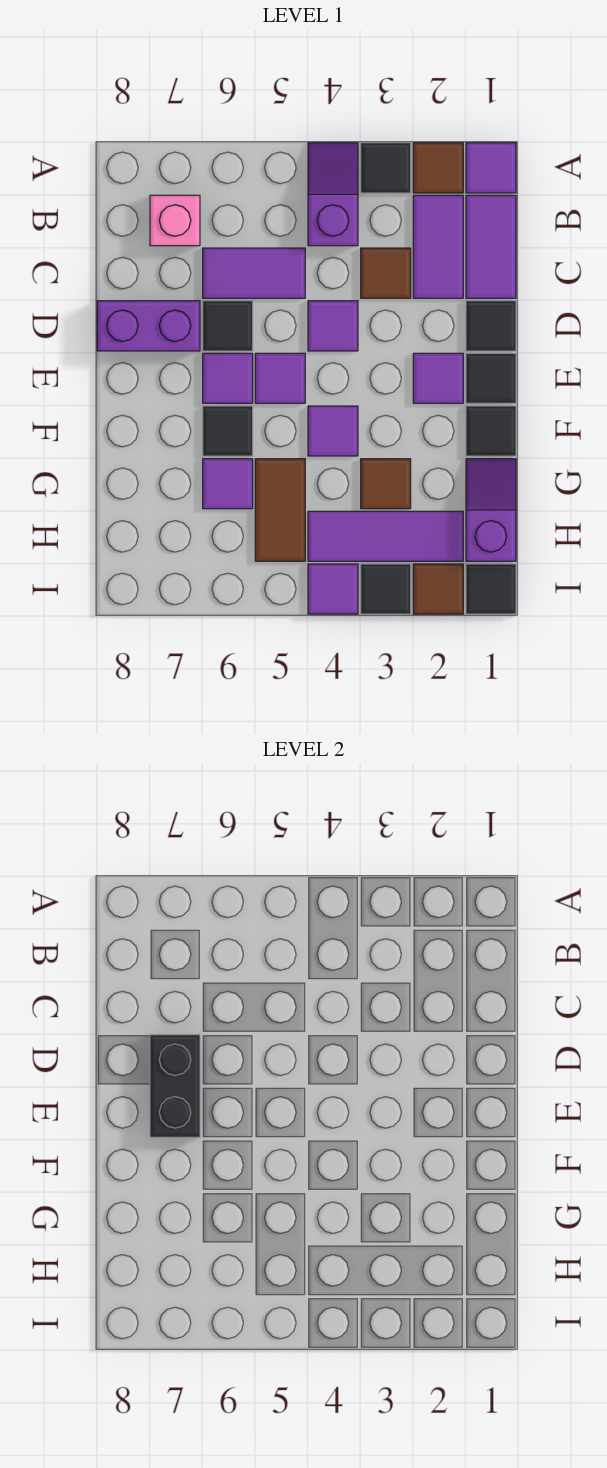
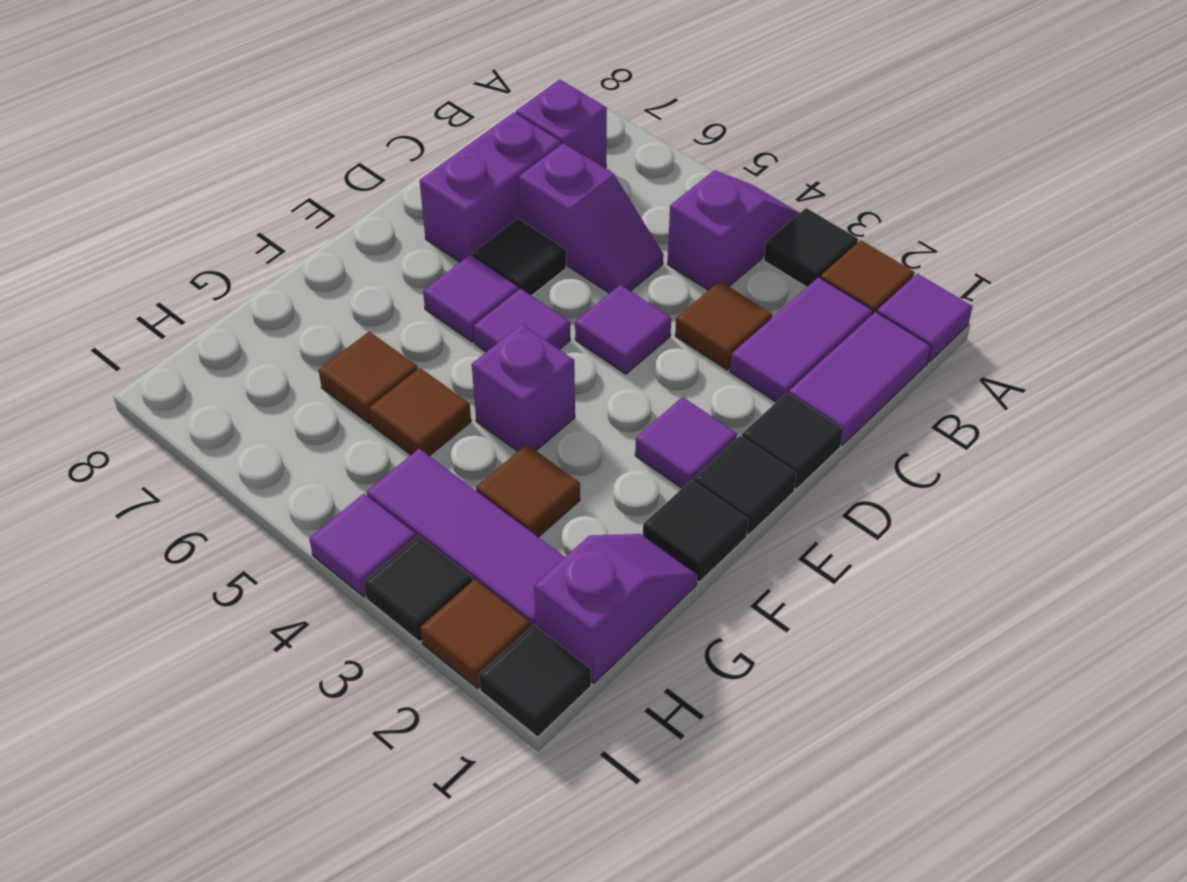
pink 1x1 brick [150,195,200,246] -> purple 1x1 brick [516,79,607,168]
purple 1x2 tile [203,248,305,298] -> purple 1x2 slope [519,143,663,293]
purple 1x2 brick [97,301,200,351] -> purple 1x2 brick turned to [420,112,561,262]
black 1x2 brick [150,1035,200,1137] -> none
purple 1x1 tile [308,406,358,456] -> purple 1x1 brick [472,324,575,451]
black 1x1 tile [203,406,253,456] -> none
brown 1x2 tile [255,459,305,561] -> brown 1x1 tile [369,368,471,456]
purple 1x1 tile [203,459,253,509] -> brown 1x1 tile [319,332,418,424]

